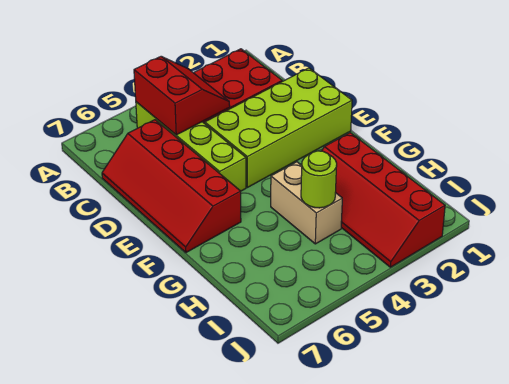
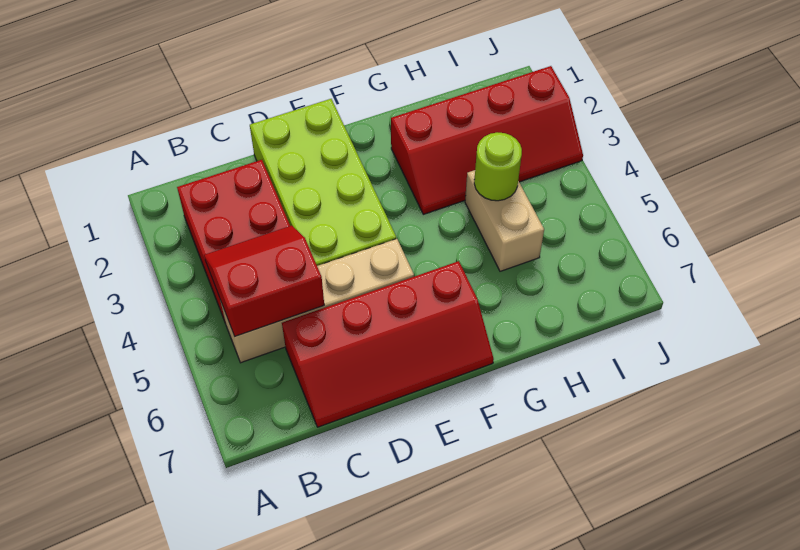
lime 1x4 brick [136,102,246,191] -> tan 1x4 brick [220,239,414,363]
tan 1x2 brick [271,162,342,244] -> tan 1x2 brick turned to [465,170,544,271]

